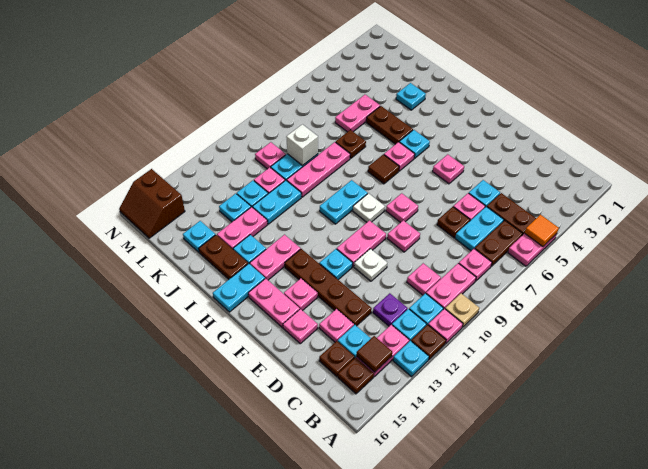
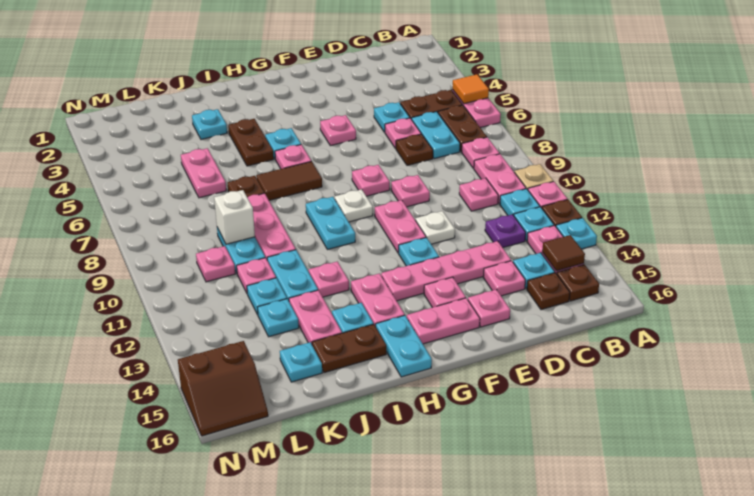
brown 1x4 plate [285,249,372,326] -> pink 1x4 plate [381,241,511,301]
brown 1x1 tile [368,154,399,184] -> brown 1x2 tile [256,161,322,200]
brown 1x2 plate [366,106,413,144] -> brown 1x2 plate turned to [228,119,274,166]
none -> pink 1x1 plate [309,262,349,297]

